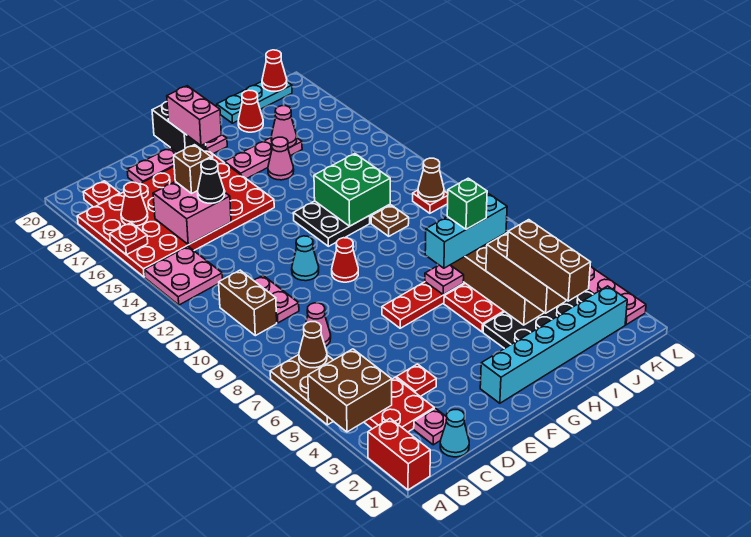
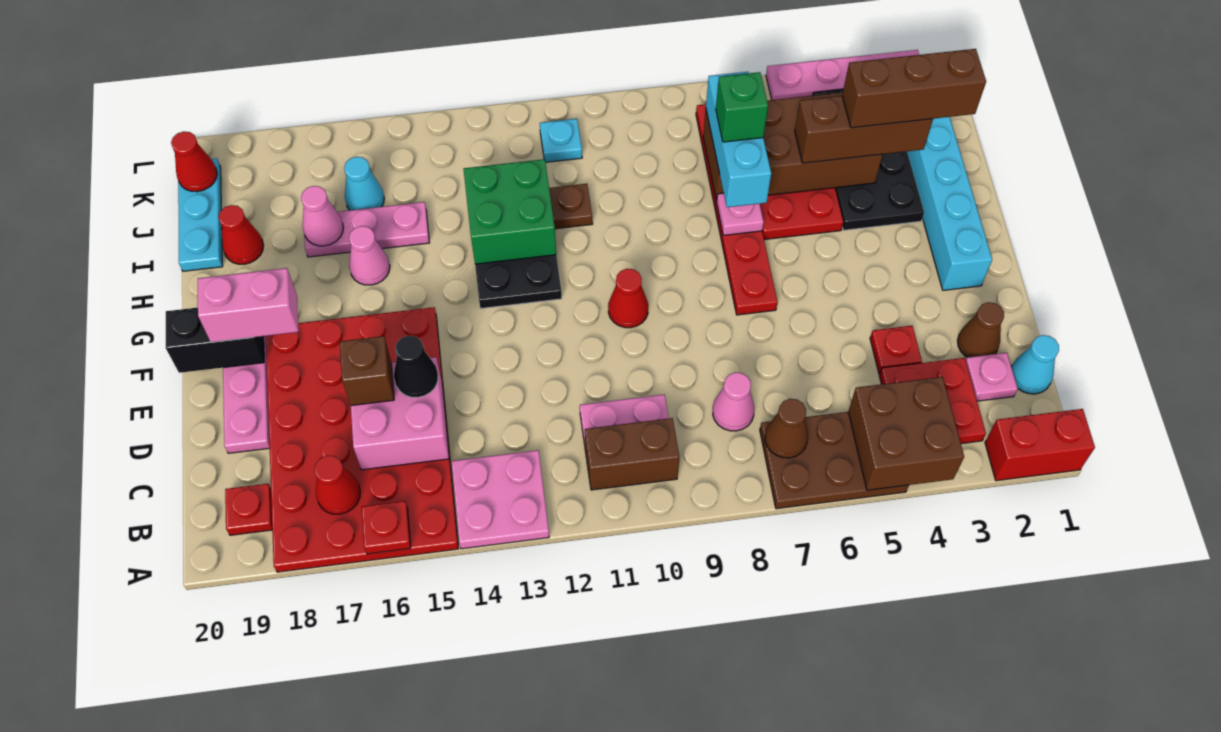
cyan 1x1 cone [292,236,319,281] -> cyan 1x1 cone moved to [344,157,384,210]
pink 1x3 plate [225,138,302,179] -> pink 1x3 plate turned to [304,202,429,257]
red 1x1 plate [413,190,448,213] -> cyan 1x1 plate [540,119,582,162]
brown 1x1 cone [418,158,444,202] -> brown 1x1 cone moved to [958,302,1004,357]

